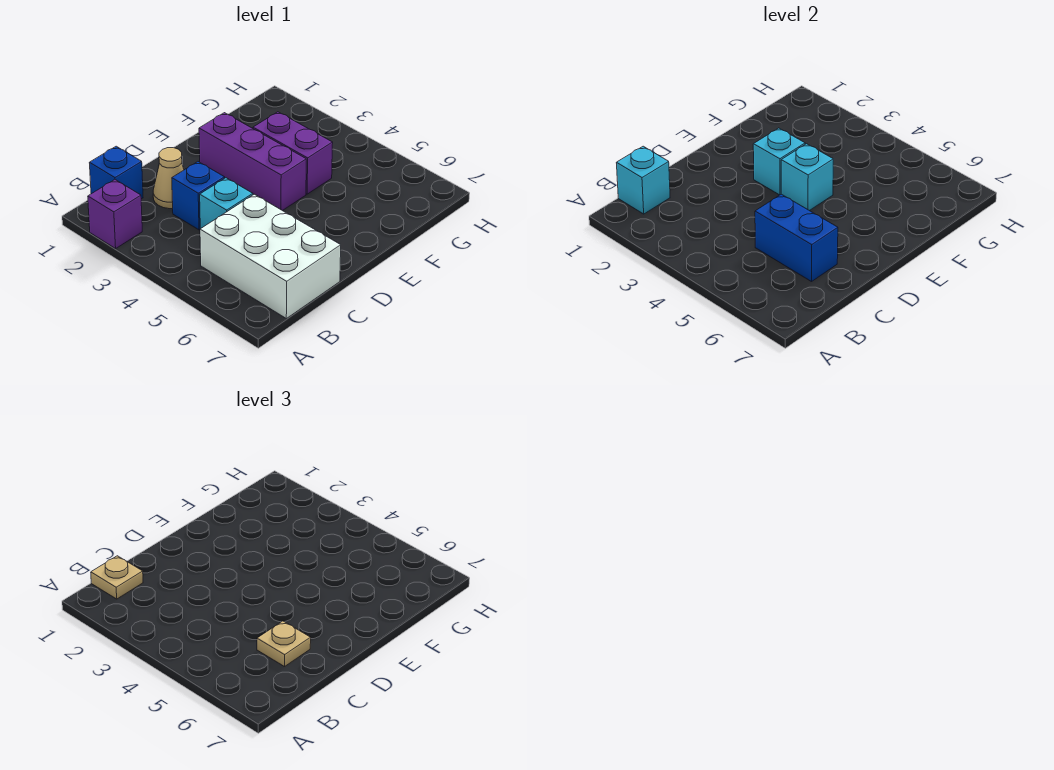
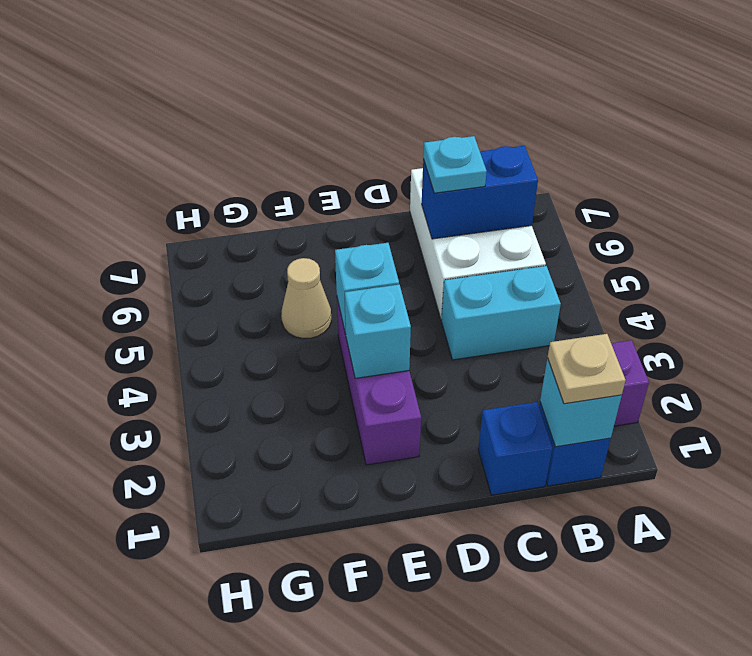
tan 1x1 cone [153,148,184,209] -> tan 1x1 cone moved to [281,258,331,338]
blue 1x1 brick [172,162,225,230] -> blue 1x1 brick moved to [478,402,552,495]
cyan 1x1 brick [200,178,253,229] -> cyan 1x2 brick [441,266,561,360]
blue 1x2 brick [755,194,838,282] -> blue 1x2 brick turned to [422,146,538,239]
tan 1x1 plate [257,621,311,667] -> cyan 1x1 plate [423,136,487,193]
purple 1x2 brick [253,112,333,194] -> none

